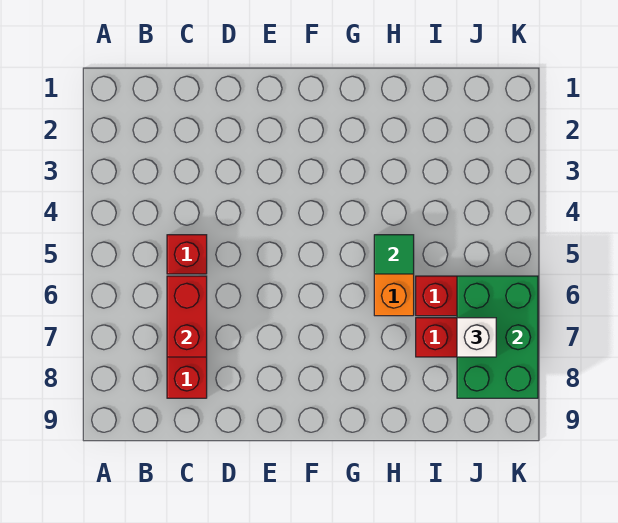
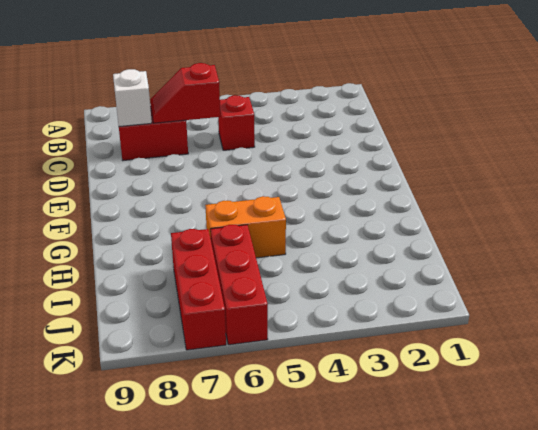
red 1x2 brick [167,276,207,357] -> red 1x2 slope [150,63,220,123]
green 1x1 tile [374,235,414,274] -> none
green 2x3 brick [457,276,538,398] -> none
white 1x1 brick [457,318,496,357] -> white 1x1 brick moved to [113,69,152,127]

